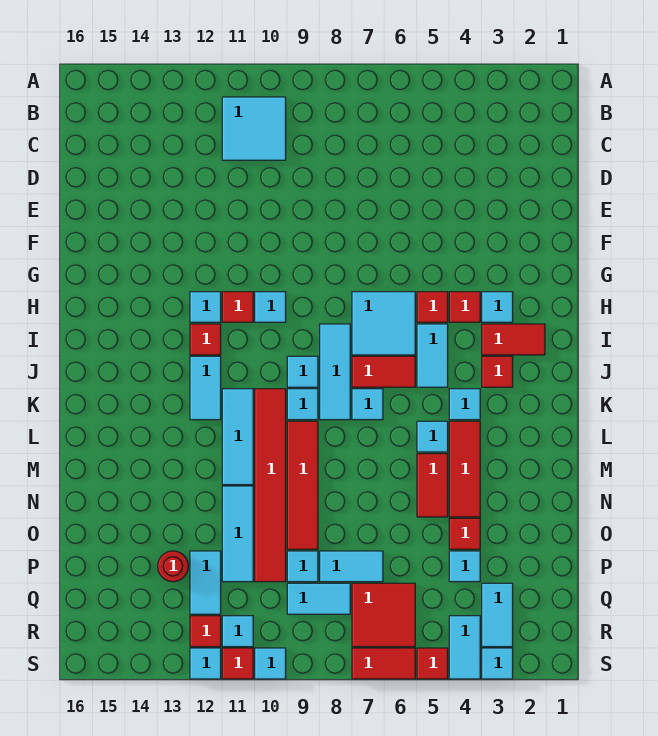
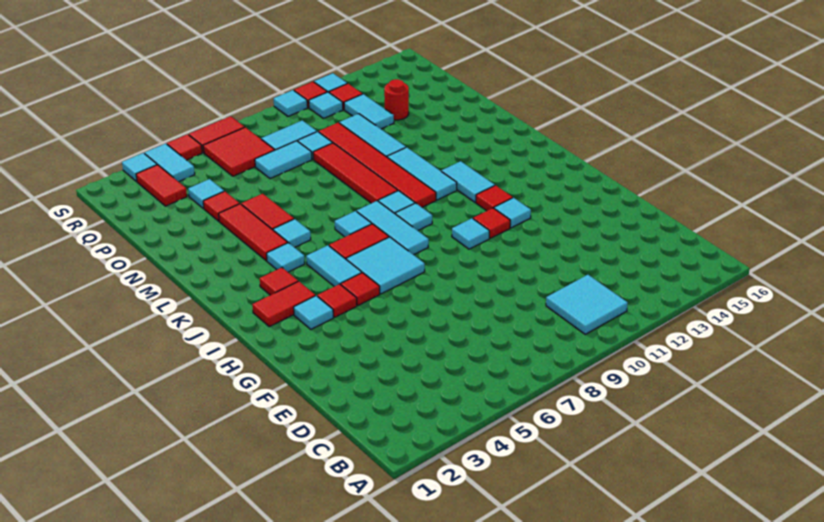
cyan 1x2 tile [482,583,513,647] -> red 1x2 tile [136,165,187,206]

